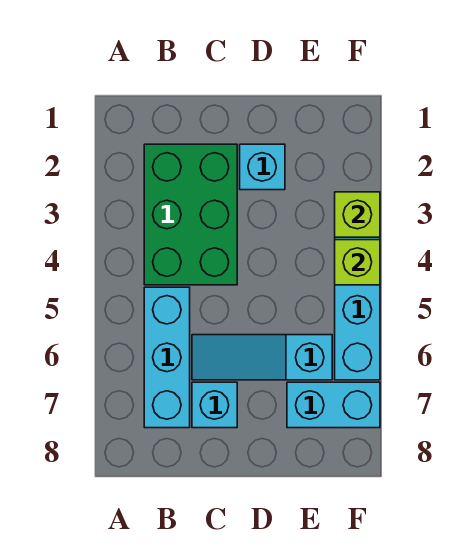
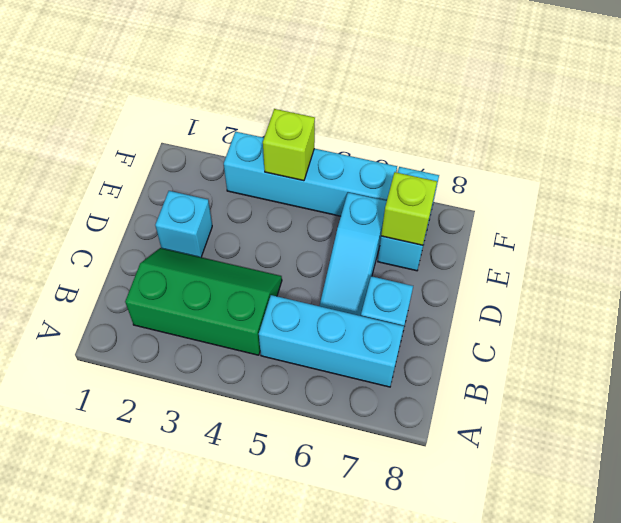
green 2x3 brick [144,144,237,285] -> green 2x3 slope [125,248,282,355]
lime 1x1 brick [335,192,380,237] -> lime 1x1 brick moved to [381,172,437,245]

